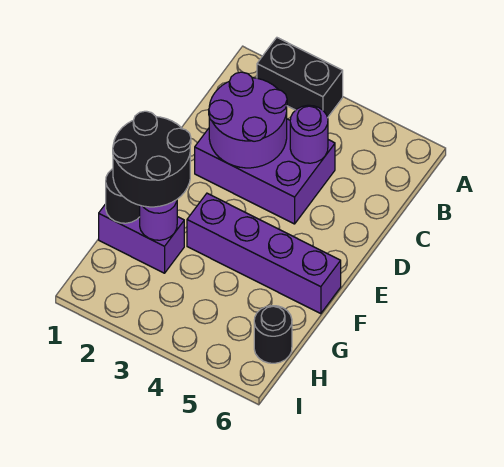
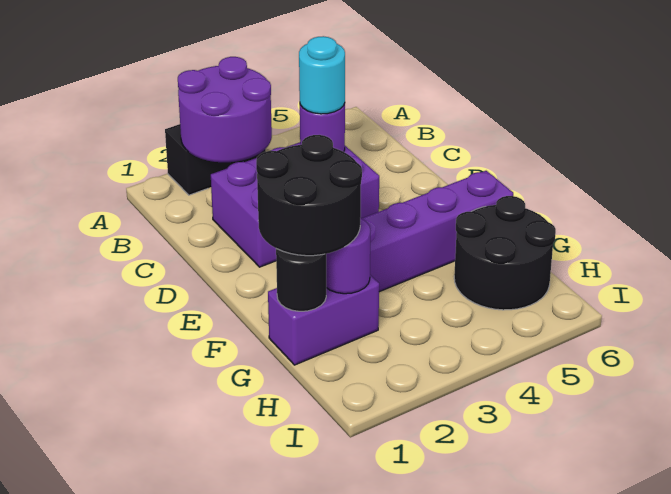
purple 2x2 round brick [209,72,287,168] -> purple 2x2 round brick moved to [178,57,272,162]
none -> cyan 1x1 round brick [299,36,345,114]
black 1x1 round brick [254,306,292,363] -> black 2x2 round brick [454,196,556,310]

